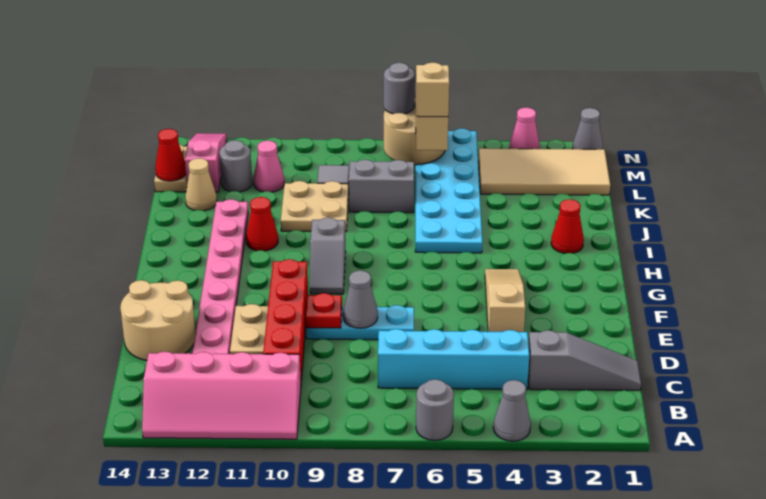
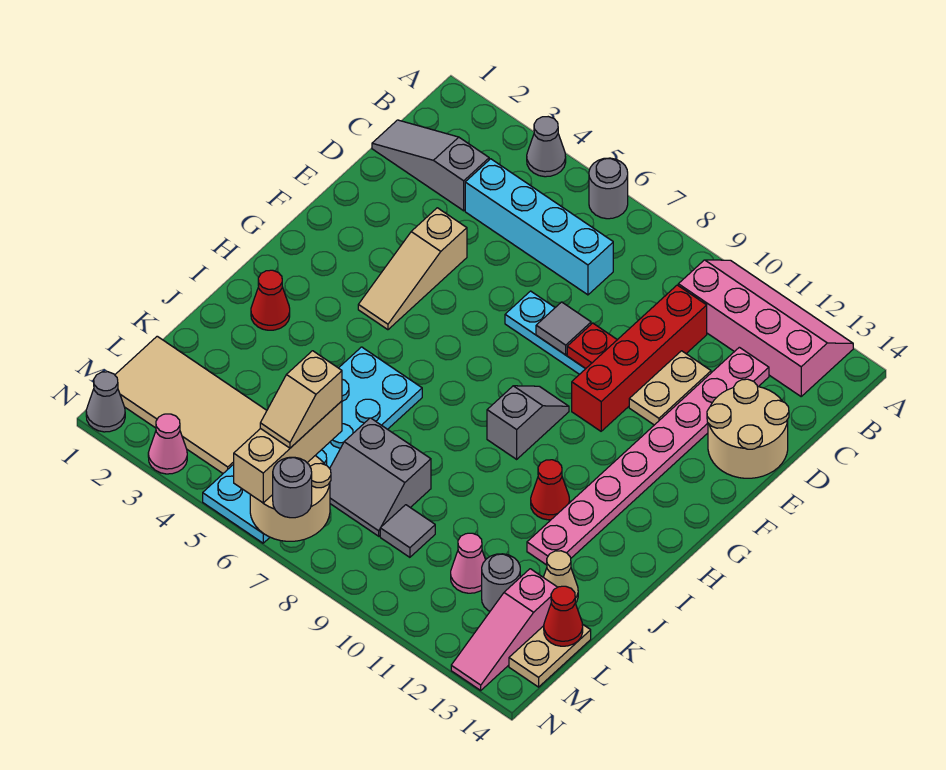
grey 1x1 cone [343,270,378,328] -> grey 1x1 tile [536,302,591,355]
tan 2x2 plate [281,181,349,232] -> none

